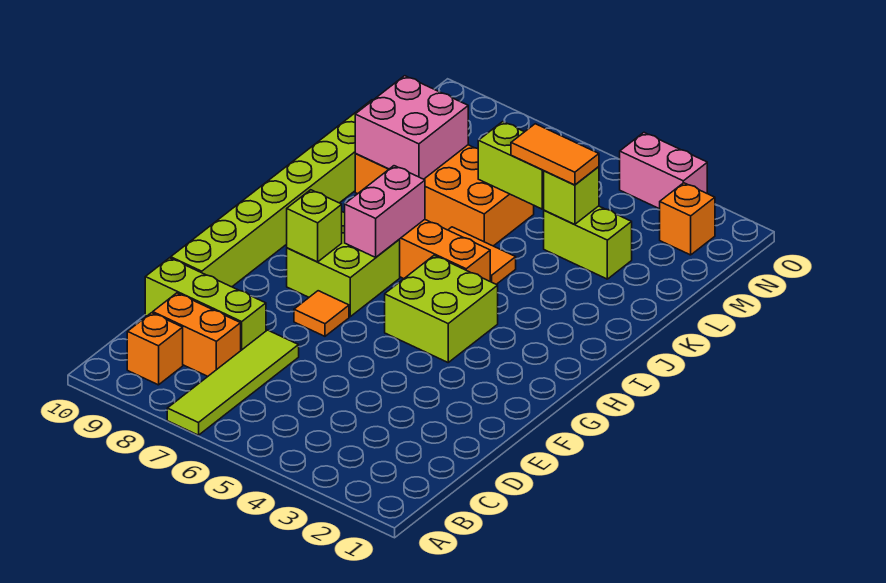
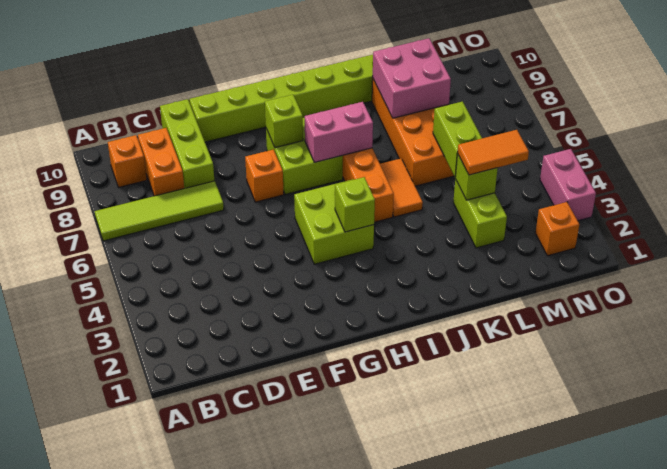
orange 1x1 tile [294,291,349,336] -> orange 1x1 brick [245,150,284,202]
none -> lime 1x1 brick [335,177,375,232]
orange 1x2 tile [511,124,599,185] -> orange 1x2 tile turned to [458,130,529,175]

